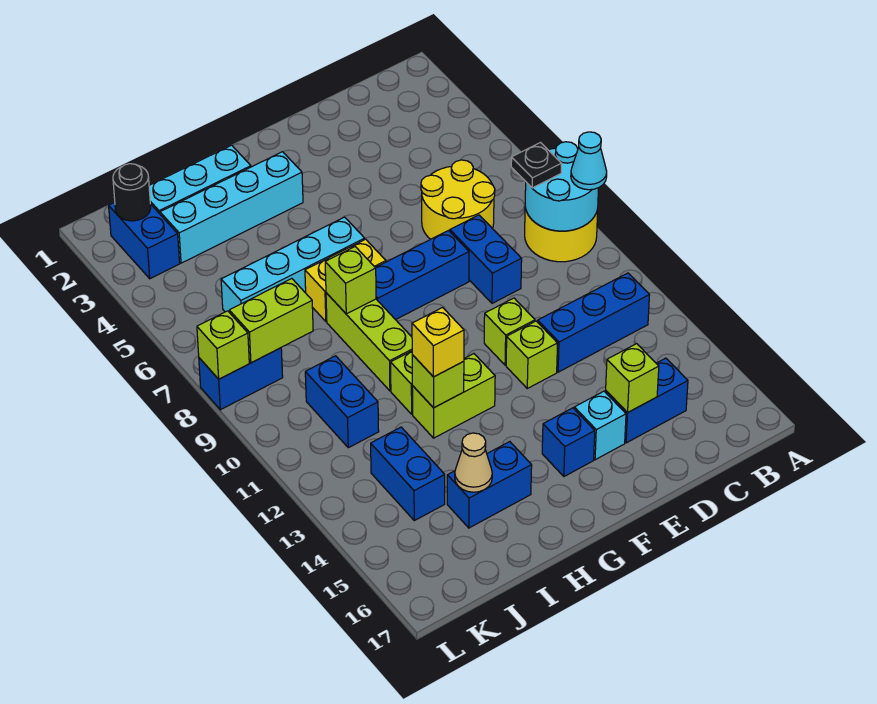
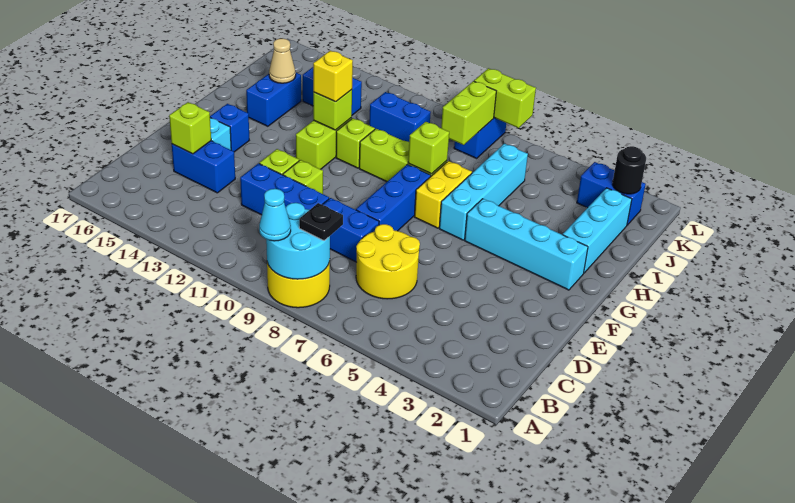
blue 1x3 brick [538,273,649,372] -> blue 1x3 brick turned to [240,163,329,215]
blue 1x2 brick [606,358,688,443] -> blue 1x2 brick turned to [172,141,235,193]
cyan 1x4 brick [160,152,303,263] -> cyan 1x4 brick turned to [465,199,588,290]
lime 1x1 brick [197,311,249,379] -> lime 1x2 brick [474,68,536,128]

